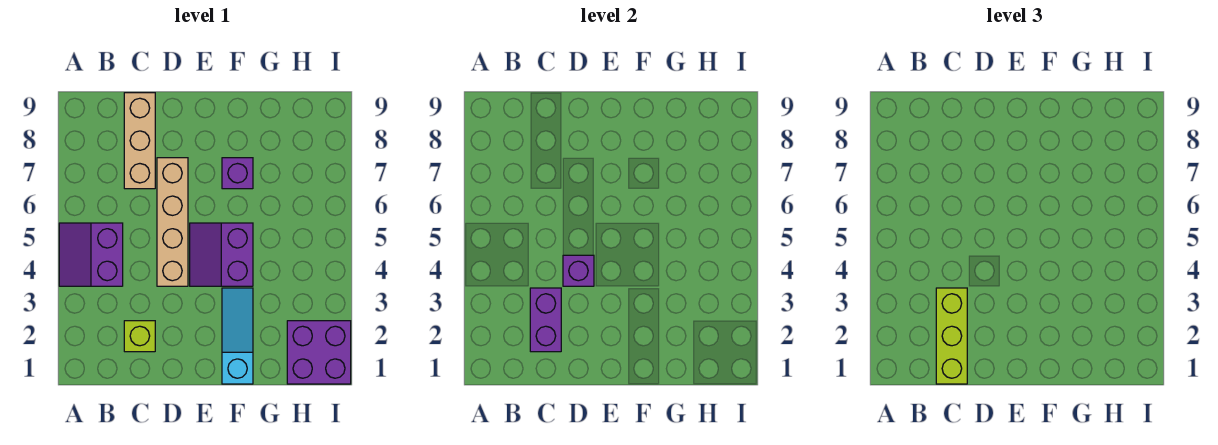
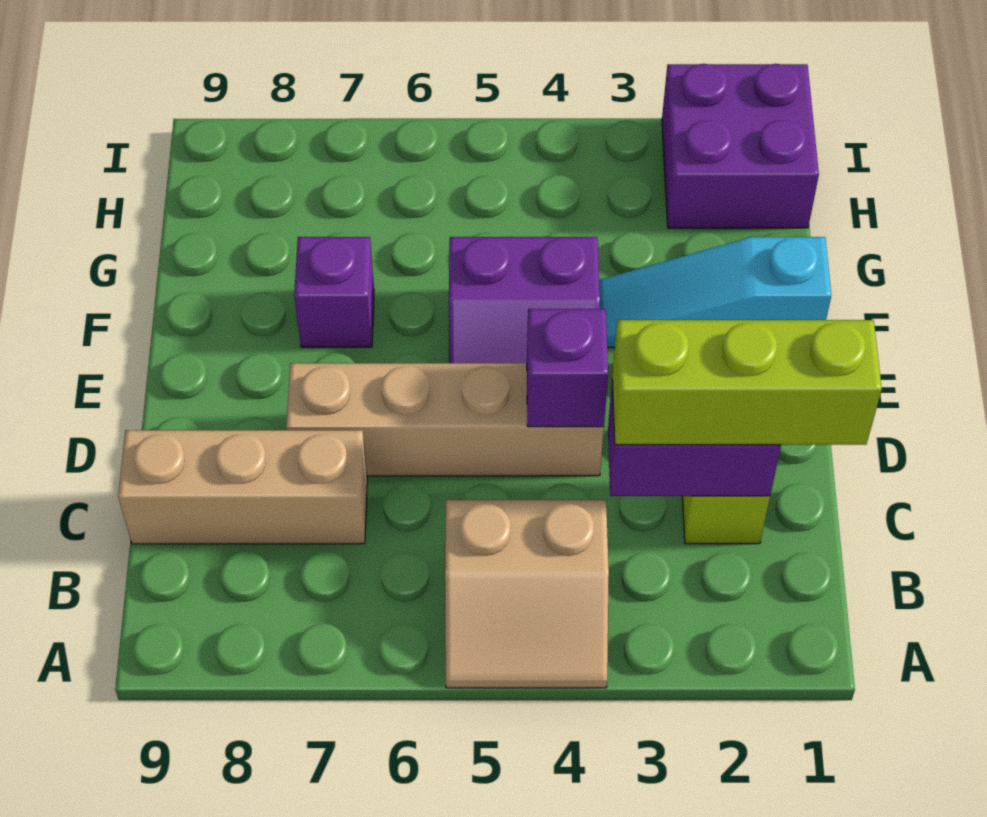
purple 2x2 slope [59,223,123,286] -> tan 2x2 slope [445,500,609,688]

